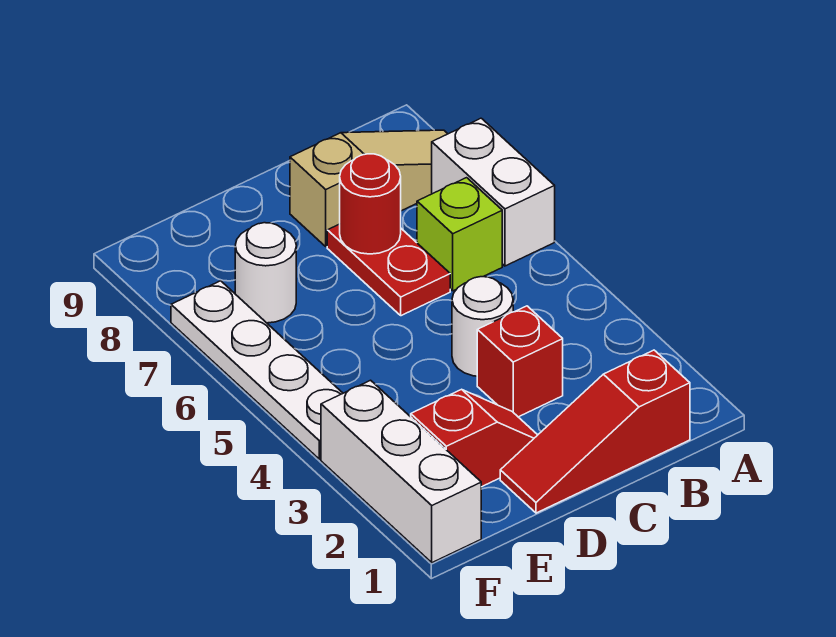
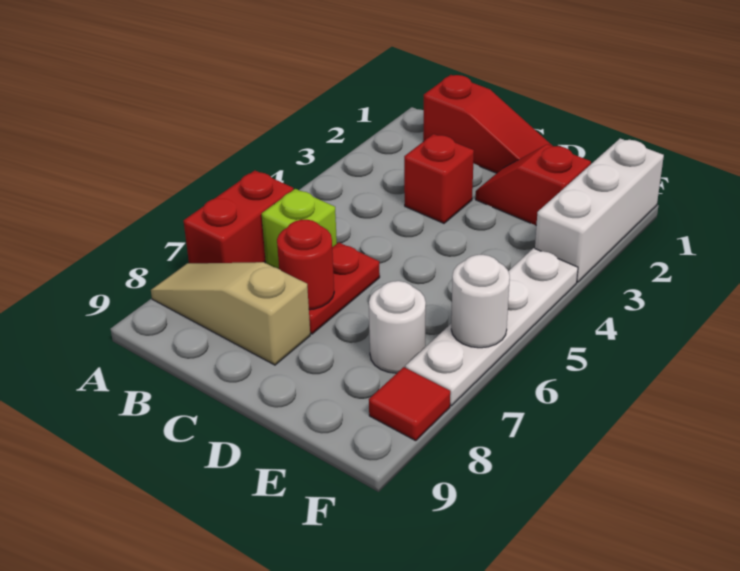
white 1x2 brick [432,118,555,266] -> red 1x2 brick [184,171,293,263]
white 1x1 round brick [452,277,513,376] -> white 1x1 round brick moved to [451,255,510,348]
none -> red 1x1 tile [369,367,450,441]

